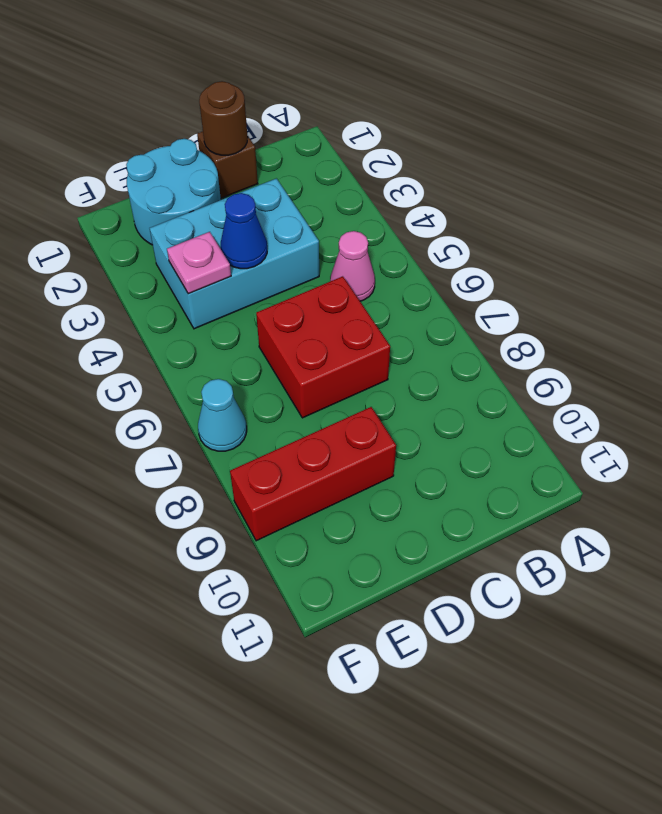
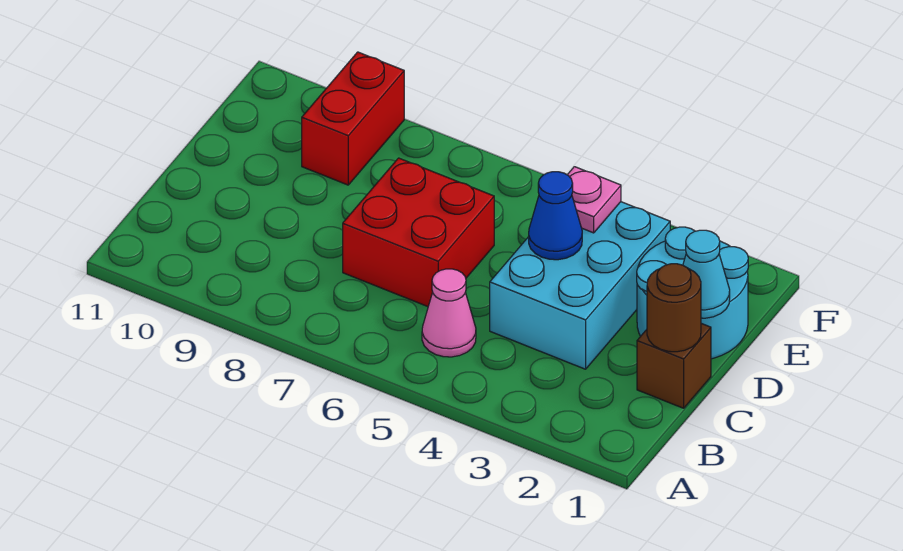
red 1x3 brick [230,407,396,541] -> red 1x2 brick [302,52,404,185]
cyan 1x1 cone [198,379,247,451] -> cyan 1x1 cone moved to [683,230,730,318]

